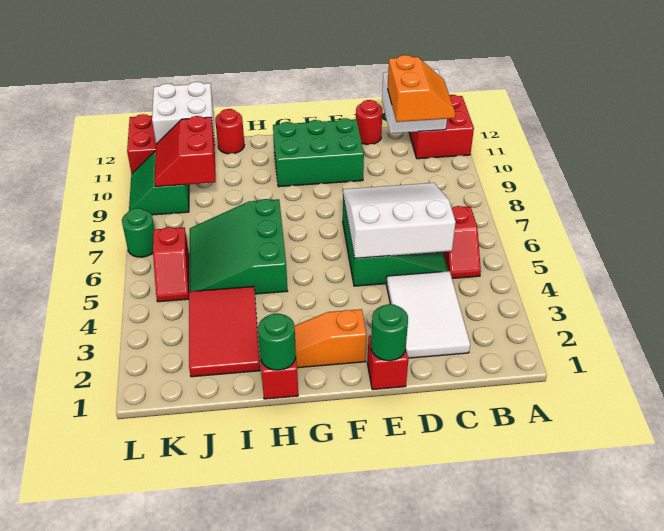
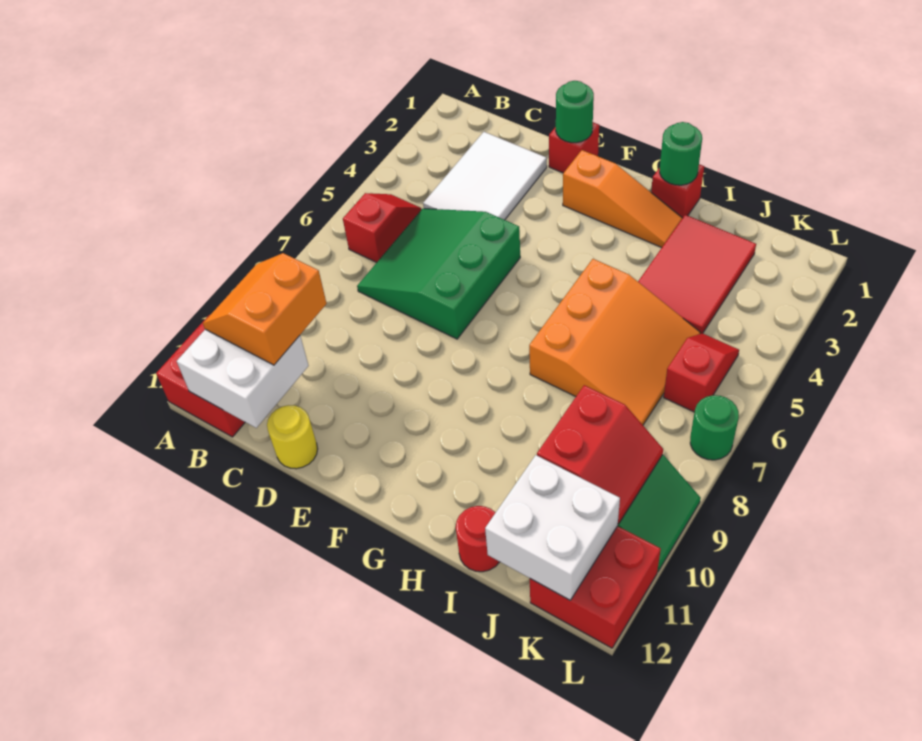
white 3x3 slope [343,183,456,258] -> none
red 1x1 round brick [356,100,383,144] -> yellow 1x1 round brick [267,405,318,469]
green 2x3 brick [273,118,364,187] -> none
green 3x3 slope [190,199,288,294] -> orange 3x3 slope [529,259,701,425]

